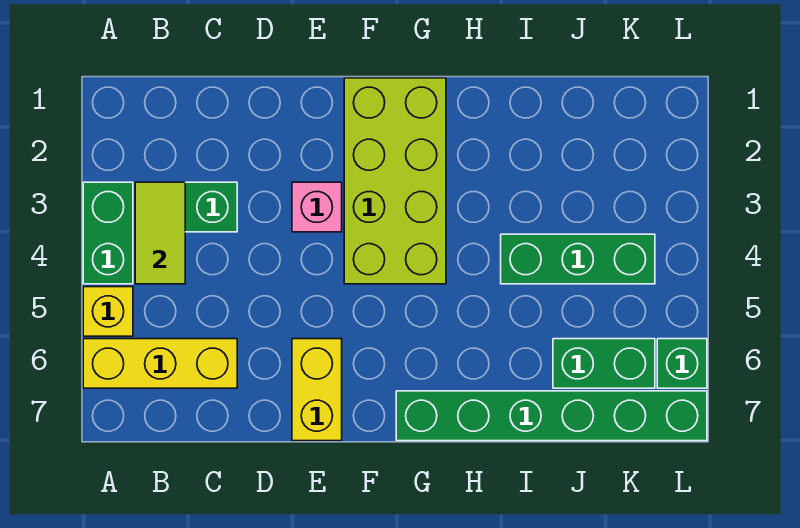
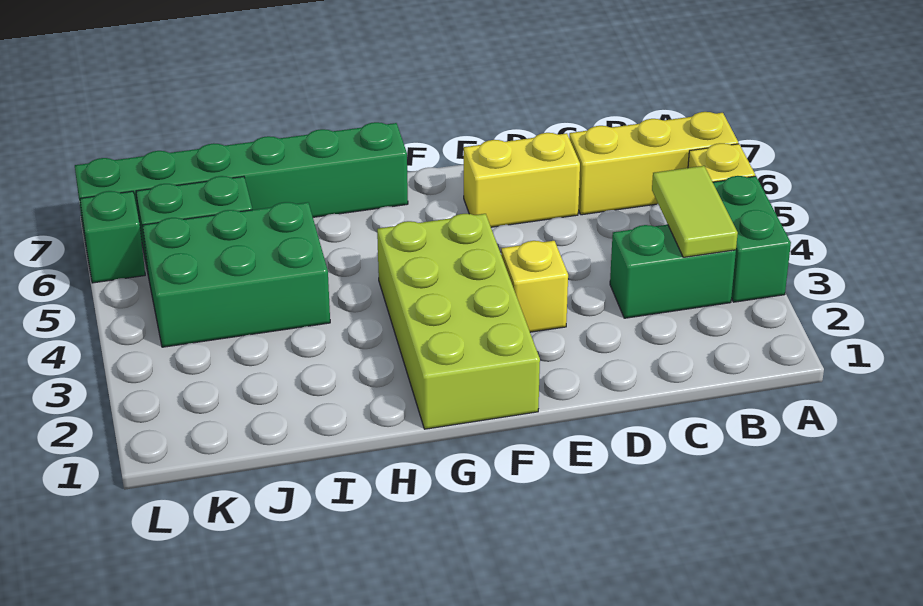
pink 1x1 brick [292,182,342,232] -> yellow 1x1 brick [501,241,568,332]
yellow 1x2 brick [292,339,342,441] -> yellow 1x2 brick turned to [464,133,580,227]
green 1x3 brick [501,234,655,284] -> green 2x3 brick [143,202,330,347]

